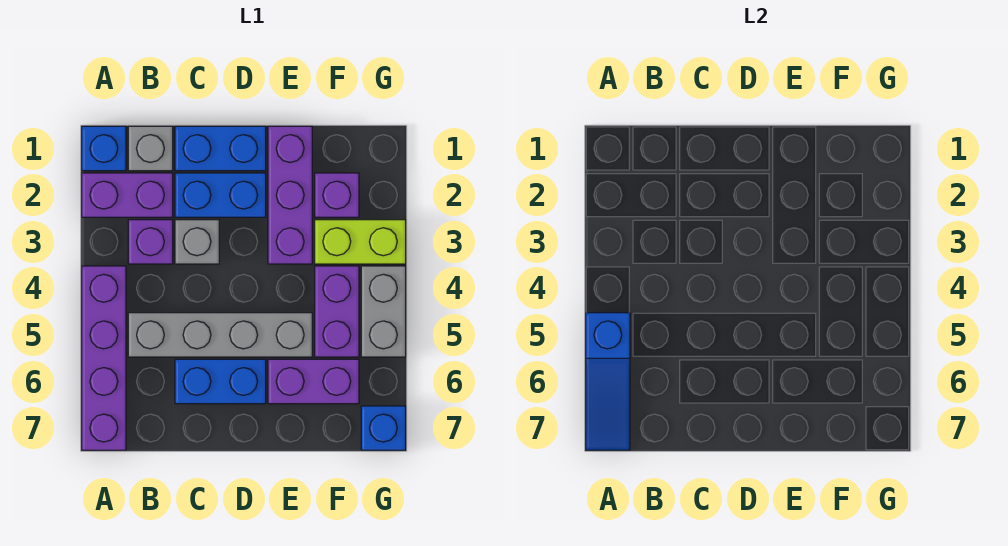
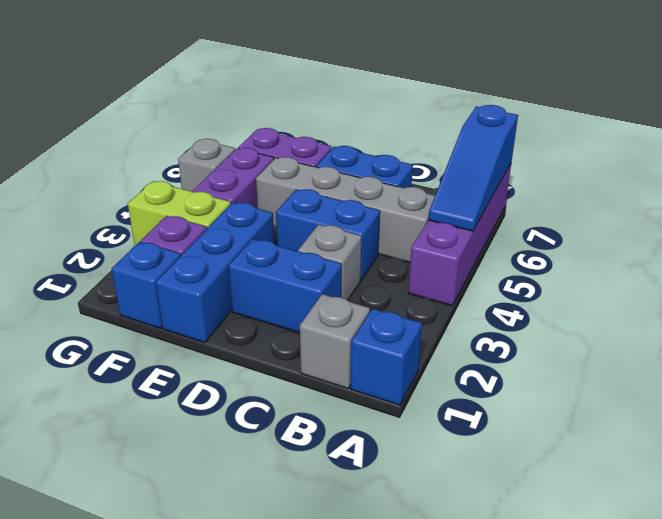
purple 1x2 brick [82,173,173,217] -> none
blue 1x3 slope [586,313,630,450] -> blue 1x3 slope turned to [428,105,518,231]
purple 1x1 brick [128,220,173,264] -> none
blue 1x2 brick [175,126,266,171] -> blue 1x2 brick moved to [276,189,380,280]
purple 1x3 brick [268,126,312,264] -> blue 1x3 brick [156,202,274,343]
grey 1x2 brick [361,266,406,357] -> grey 1x1 brick [178,139,235,192]
blue 1x1 brick [361,406,406,450] -> blue 1x1 brick moved to [112,242,181,328]

